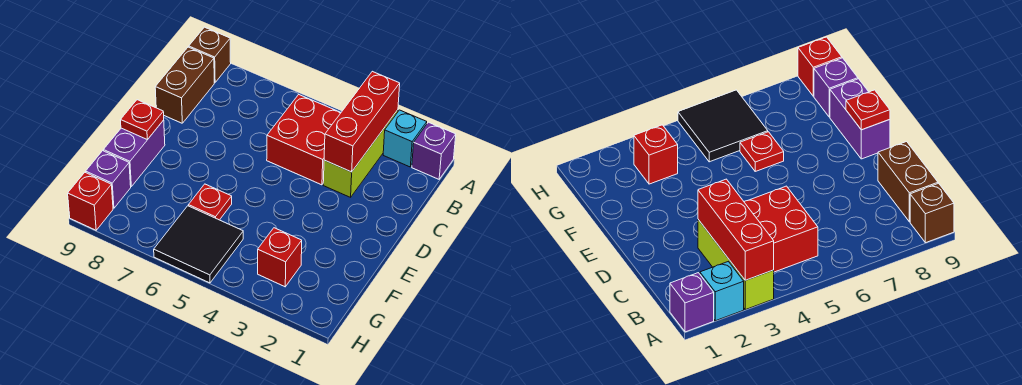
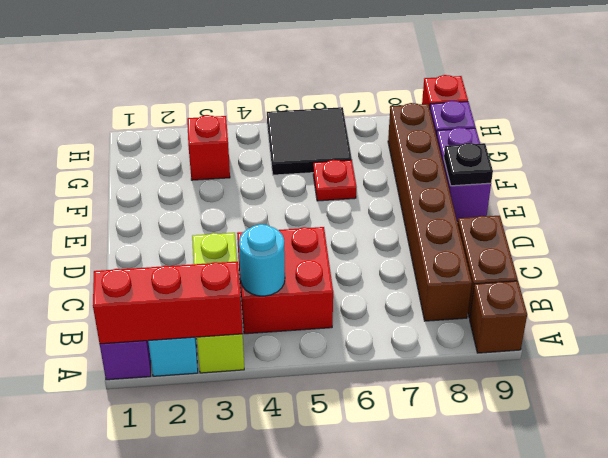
red 1x3 brick [324,71,400,172] -> red 1x3 brick turned to [93,261,243,344]
none -> cyan 1x1 round brick [239,224,285,296]
none -> brown 1x6 brick [388,103,472,321]
red 1x1 plate [121,100,164,140] -> black 1x1 plate [444,143,493,186]

